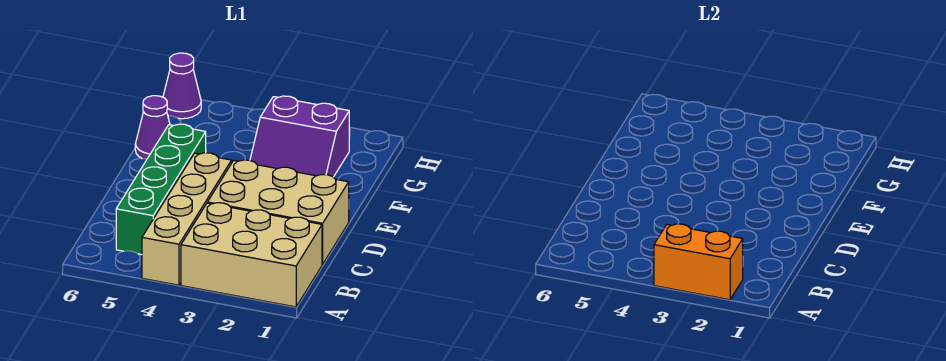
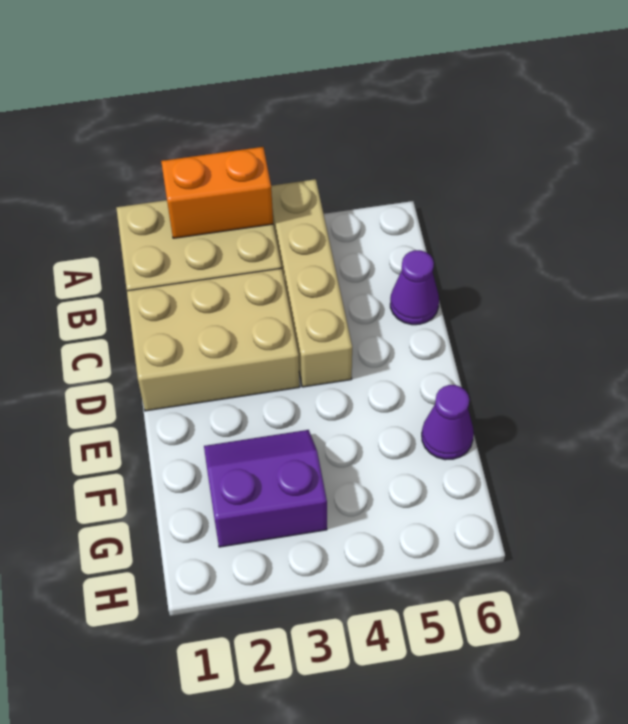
green 1x4 brick [116,124,206,255] -> none
purple 1x1 cone [163,53,201,119] -> purple 1x1 cone moved to [390,250,439,325]

